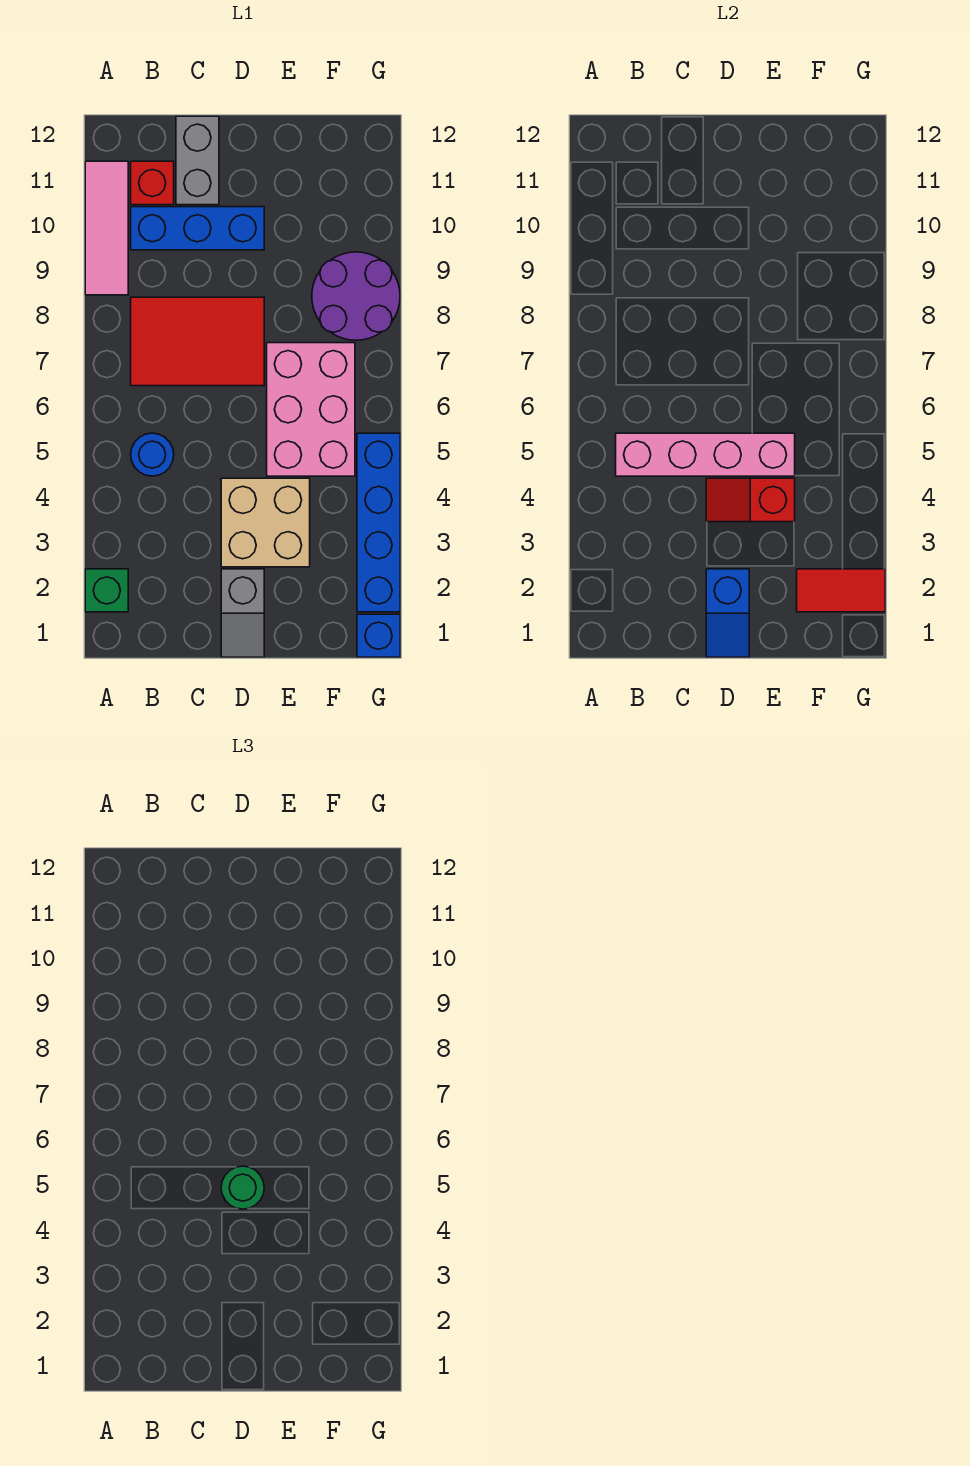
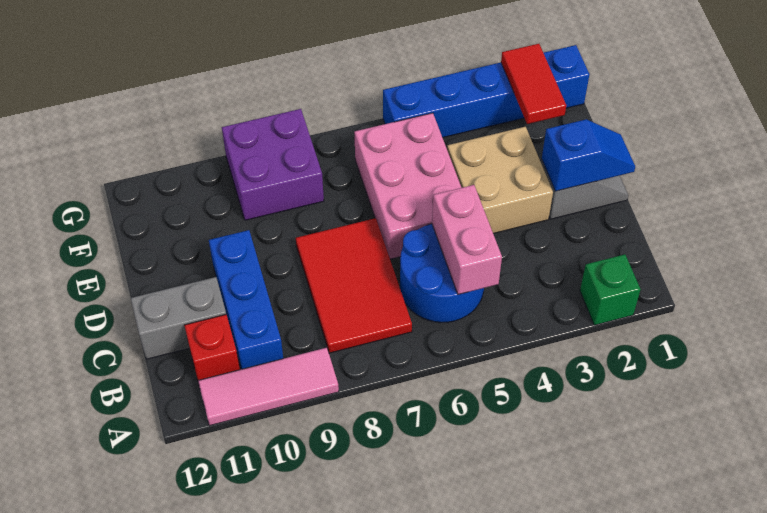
blue 1x1 round brick [131,433,174,476] -> blue 2x2 round brick [400,224,484,322]
pink 1x4 brick [616,433,795,476] -> pink 1x2 brick [432,185,502,294]
red 1x2 slope [706,478,795,522] -> none
green 1x1 round brick [221,1166,264,1209] -> none
pink 2x3 brick [267,343,355,476] -> pink 2x3 brick turned to [354,113,461,259]
purple 2x2 round brick [312,252,400,340] -> purple 2x2 brick [222,109,324,220]

